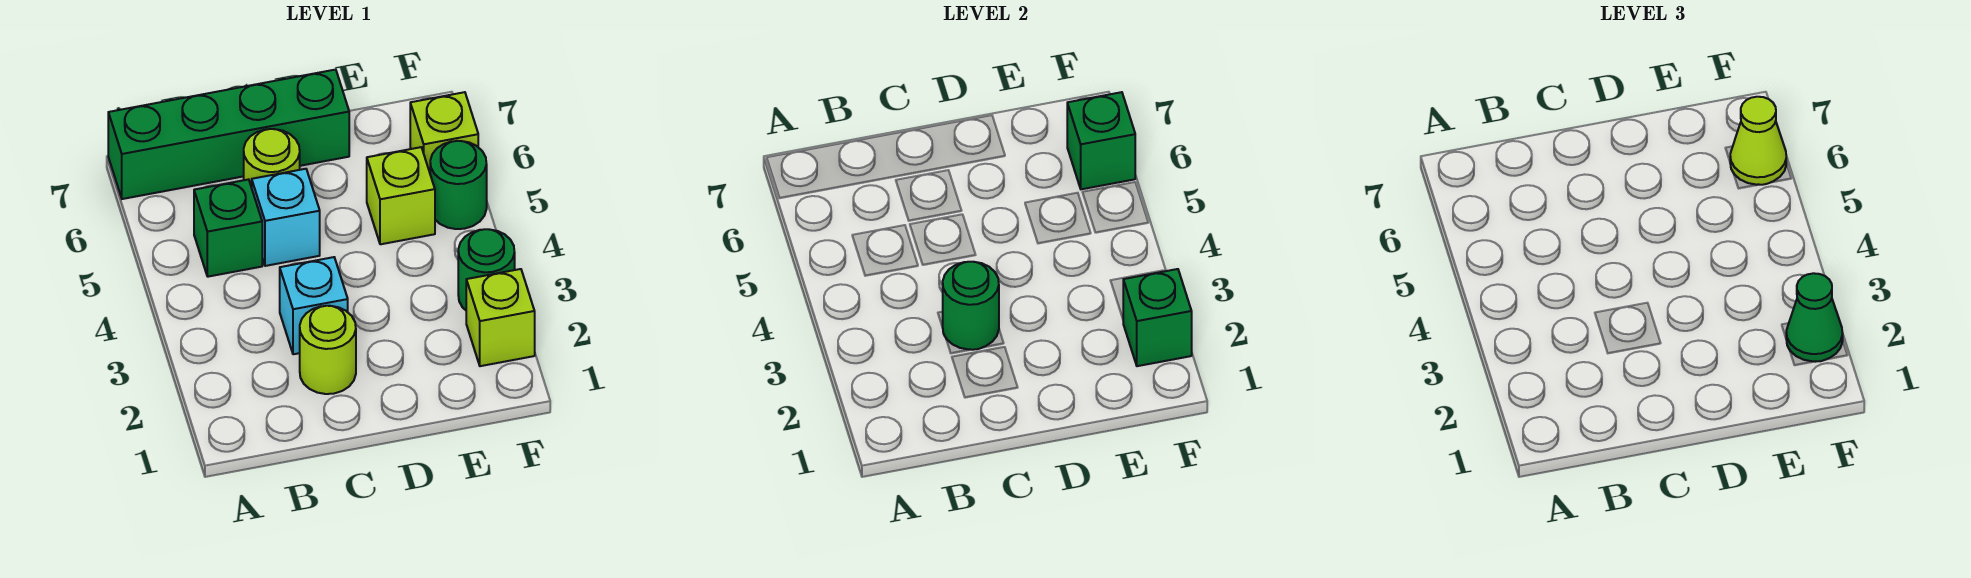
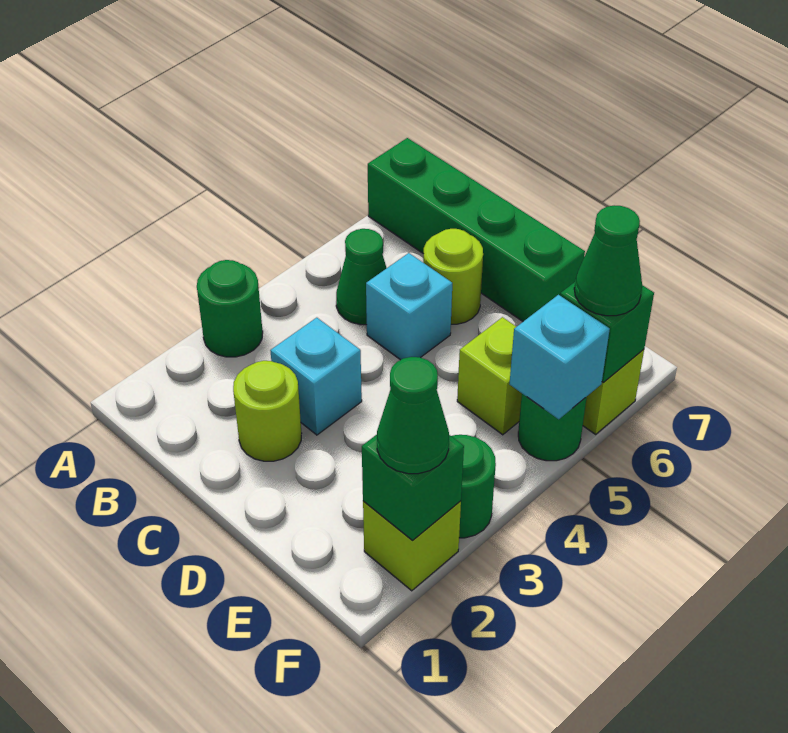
green 1x1 brick [194,179,262,277] -> green 1x1 cone [336,229,386,325]
green 1x1 round brick [943,262,999,350] -> green 1x1 round brick moved to [197,260,263,357]
none -> cyan 1x1 brick [510,295,610,419]
lime 1x1 cone [1730,97,1786,185] -> green 1x1 cone [574,205,642,316]

